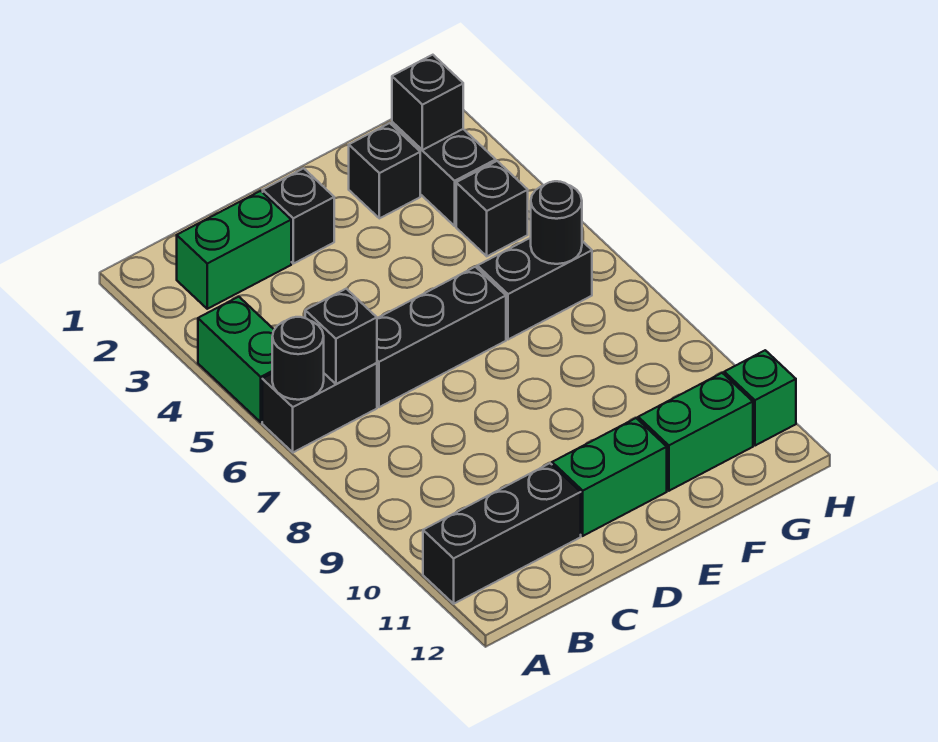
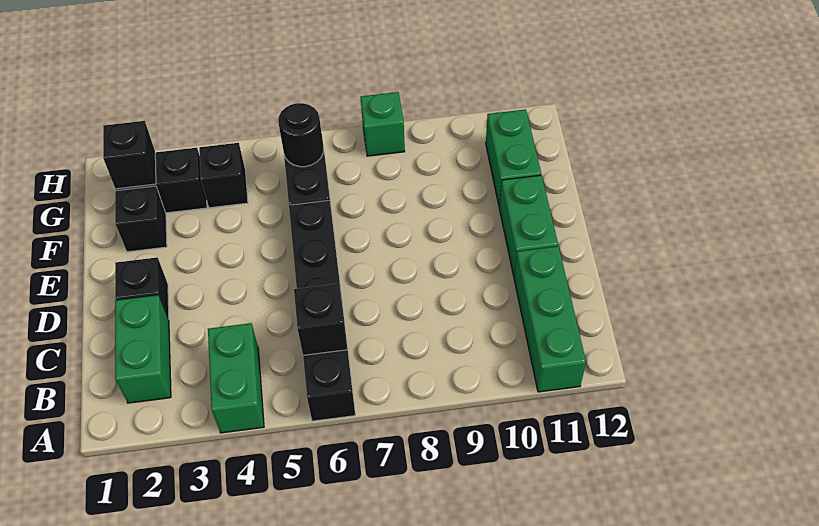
green 1x2 brick [198,297,274,422] -> green 1x2 brick turned to [208,323,264,433]
black 1x1 round brick [272,317,324,400] -> none
black 1x3 brick [423,463,581,604] -> green 1x3 brick [514,246,586,392]
green 1x1 brick [724,350,796,446] -> green 1x1 brick moved to [360,92,405,156]

